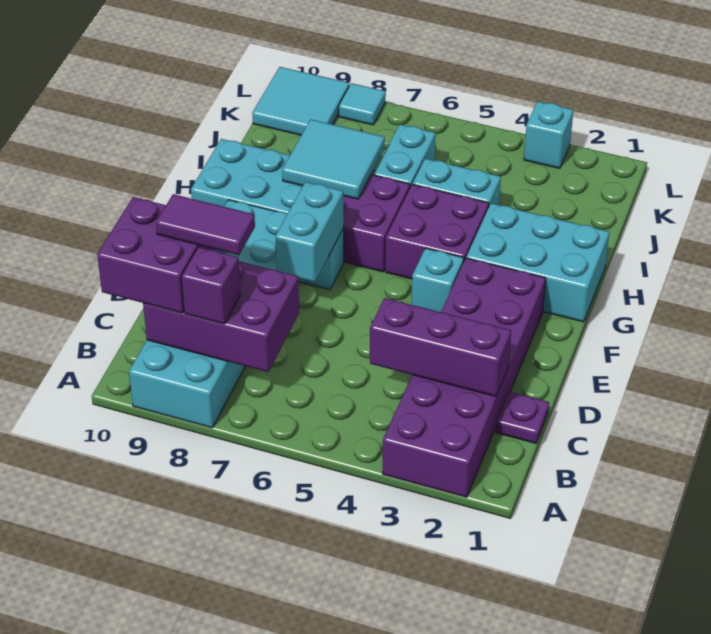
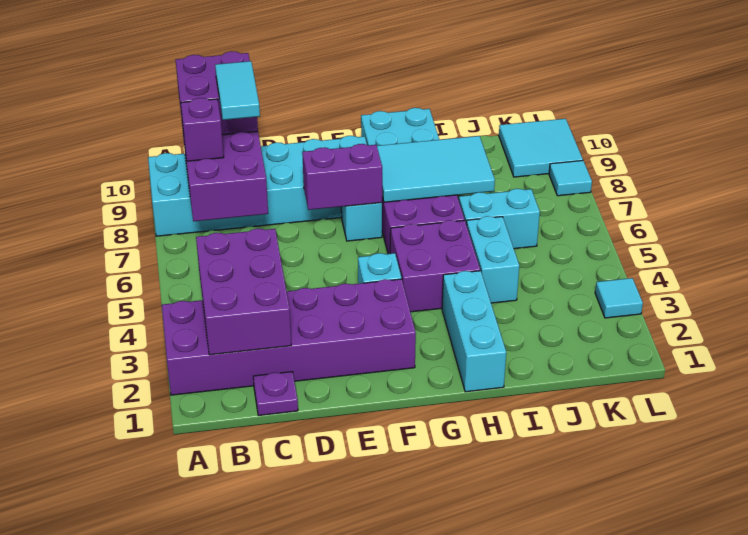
purple 1x3 brick [370,298,511,396] -> purple 2x3 brick [196,229,291,355]
purple 1x2 tile [156,194,255,255] -> cyan 1x2 tile [215,61,260,120]
cyan 1x2 brick [275,182,344,282] -> purple 1x2 brick [302,144,382,210]
cyan 2x3 brick [466,203,609,322] -> cyan 1x3 brick [442,271,506,392]
cyan 2x2 tile [282,119,385,199] -> cyan 2x3 tile [377,136,495,202]
cyan 1x1 brick [524,101,573,168] -> cyan 1x1 tile [595,278,643,318]

